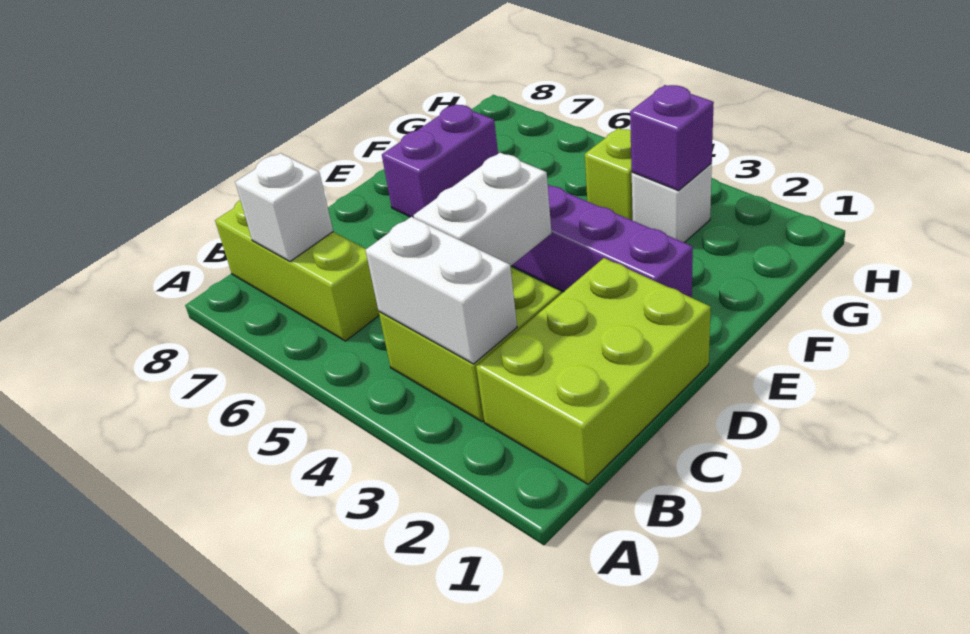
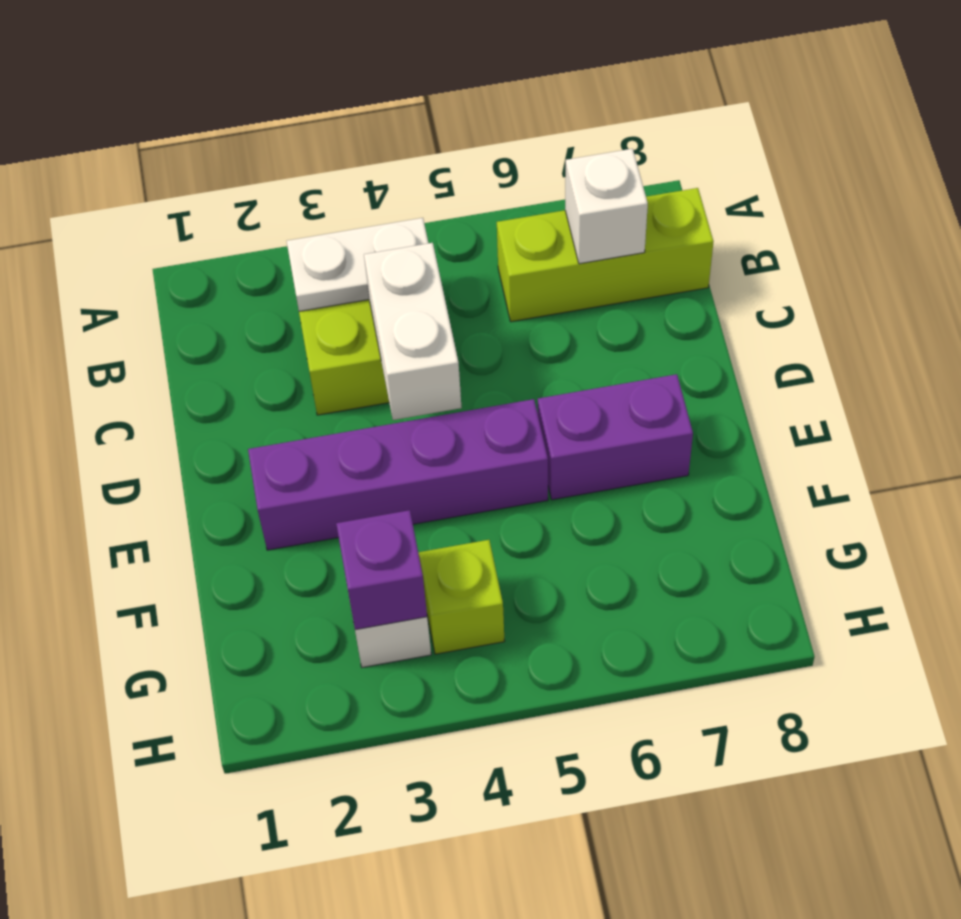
lime 2x3 brick [476,258,711,484] -> none
white 1x2 brick [366,217,517,364] -> white 1x2 plate [287,218,428,311]
purple 1x2 brick [382,104,498,218] -> purple 1x2 brick turned to [538,374,693,500]

